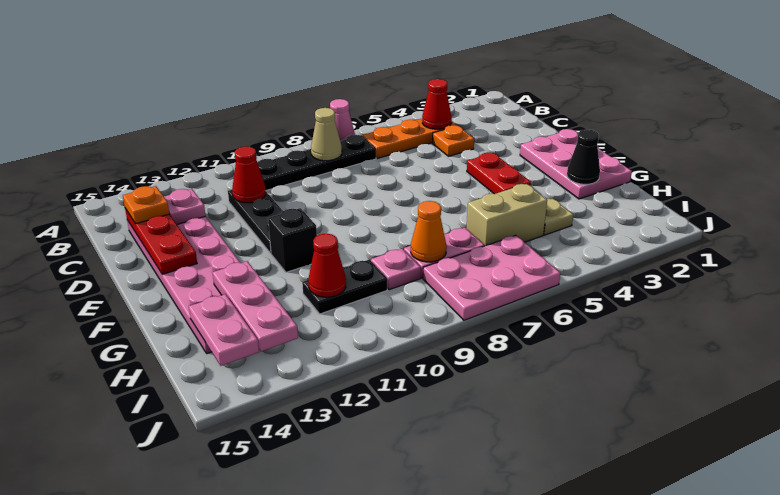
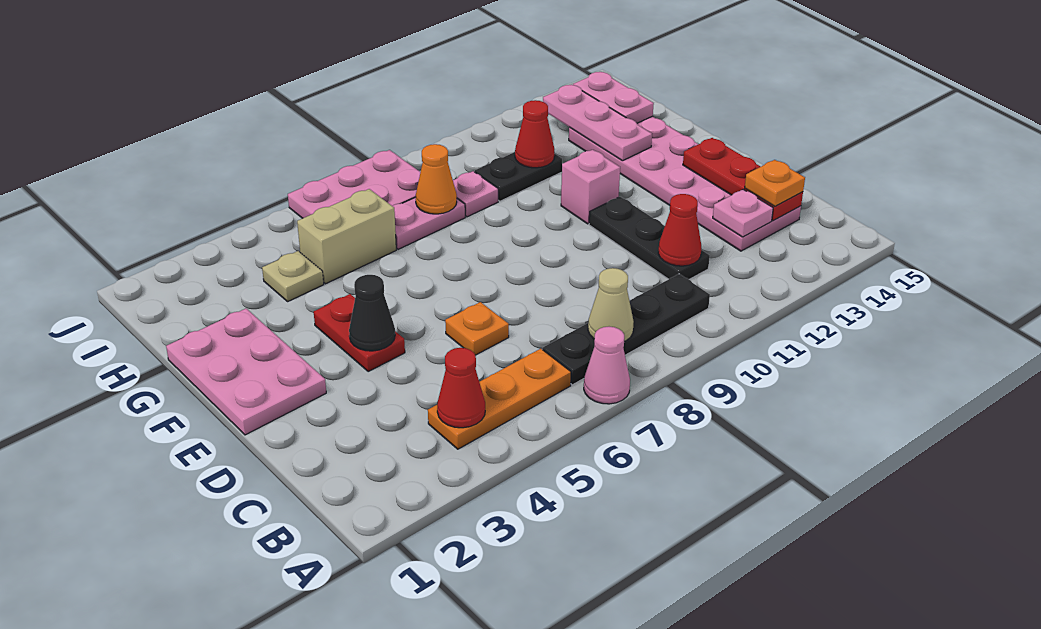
orange 1x1 plate [433,125,474,156] -> orange 1x1 plate moved to [445,302,509,355]
black 1x1 brick [268,208,317,272] -> pink 1x1 brick [561,150,620,224]
black 1x1 cone [567,130,600,184] -> black 1x1 cone moved to [349,275,395,351]

